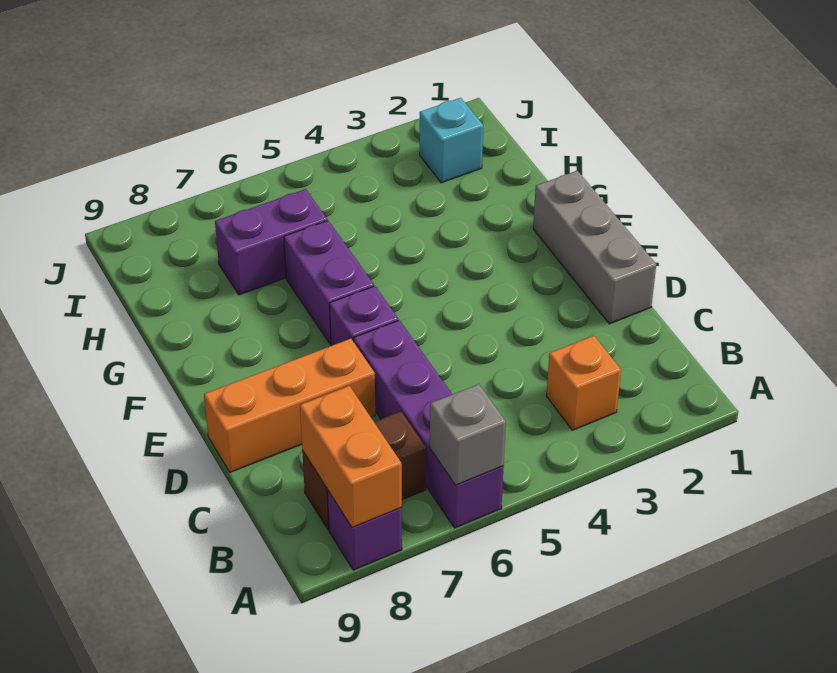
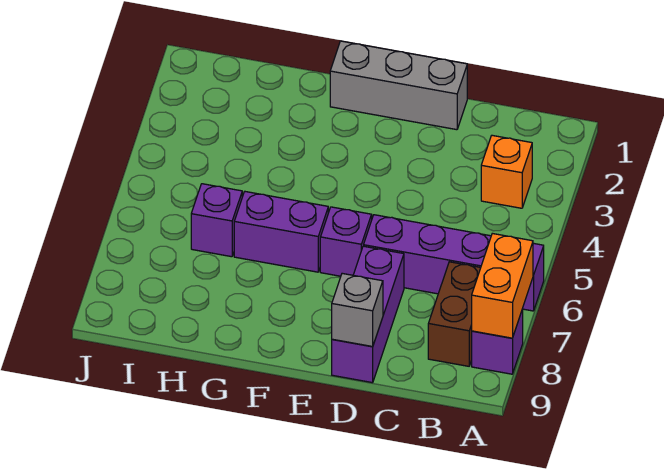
grey 1x1 brick [430,384,506,485] -> grey 1x1 brick moved to [332,273,383,346]
orange 1x2 brick [300,386,402,528] -> orange 1x2 brick turned to [472,233,533,338]
orange 1x3 brick [204,339,375,472] -> purple 1x3 brick [332,246,404,383]
purple 1x2 brick [215,189,327,295] -> purple 1x1 brick [191,184,242,257]
cyan 1x1 brick [420,98,483,183] -> none

